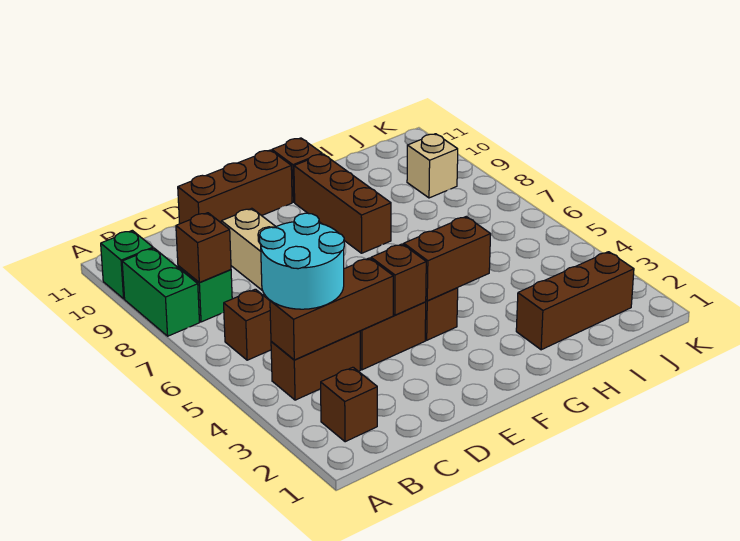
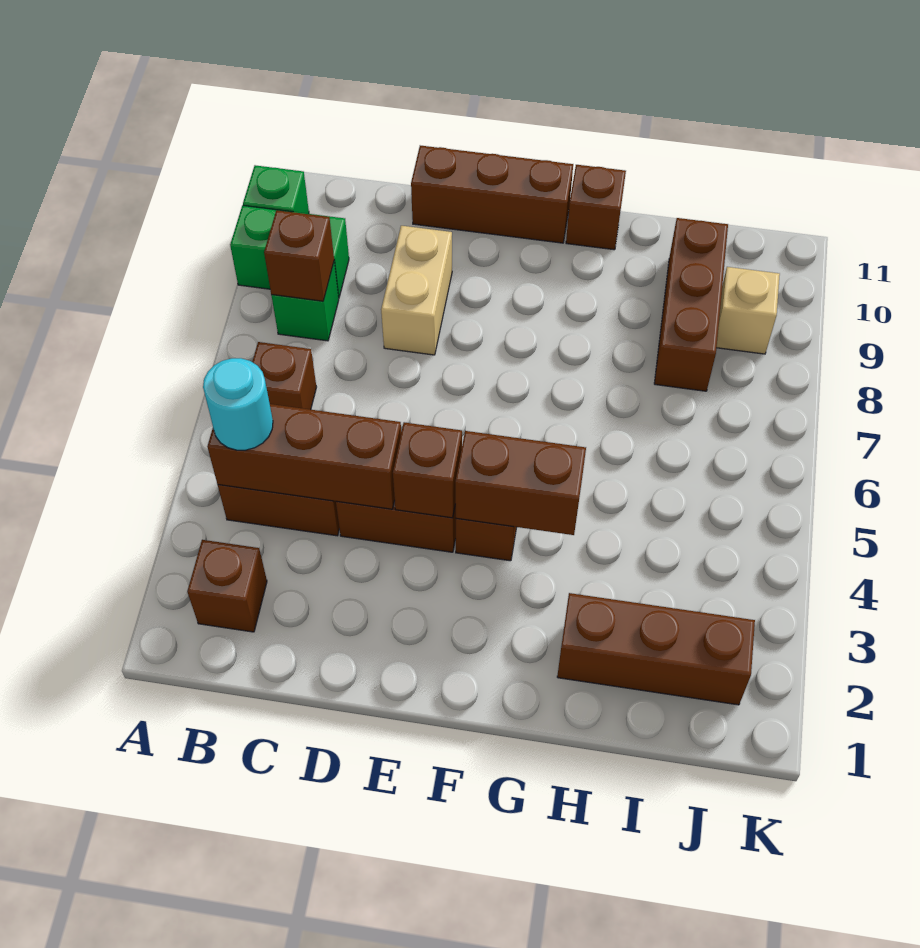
green 1x2 brick [122,248,199,336] -> green 1x2 brick turned to [230,205,349,298]
cyan 2x2 round brick [260,213,344,309] -> cyan 1x1 round brick [203,358,273,450]
brown 1x3 brick [294,154,391,253] -> brown 1x3 brick moved to [654,218,728,391]

